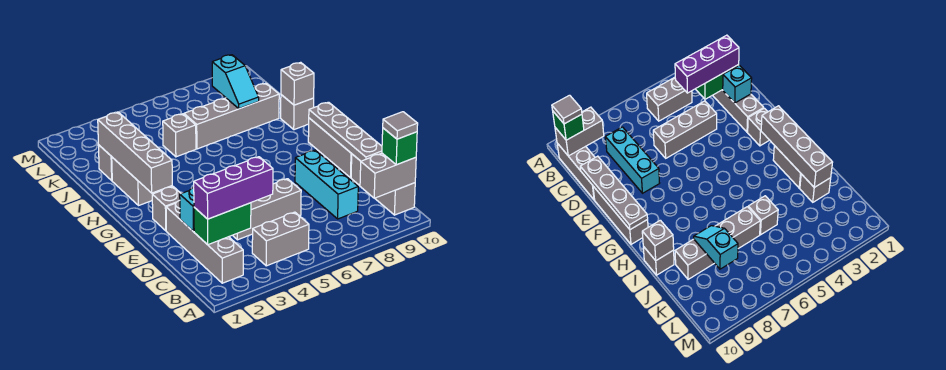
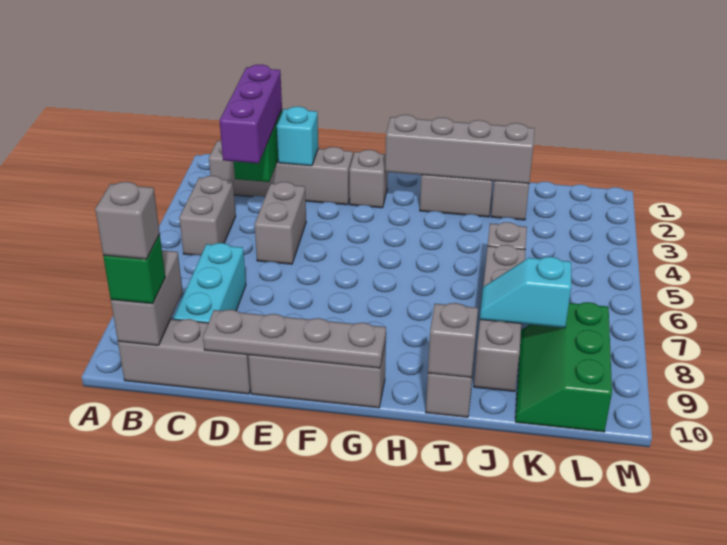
grey 1x1 tile [383,112,418,139] -> grey 1x1 brick [95,182,160,259]
cyan 1x3 brick [295,150,358,219] -> cyan 1x3 brick turned to [173,243,246,323]
grey 1x3 brick [233,179,301,240] -> grey 1x2 brick [255,182,306,264]
none -> green 2x3 slope [516,302,612,432]

